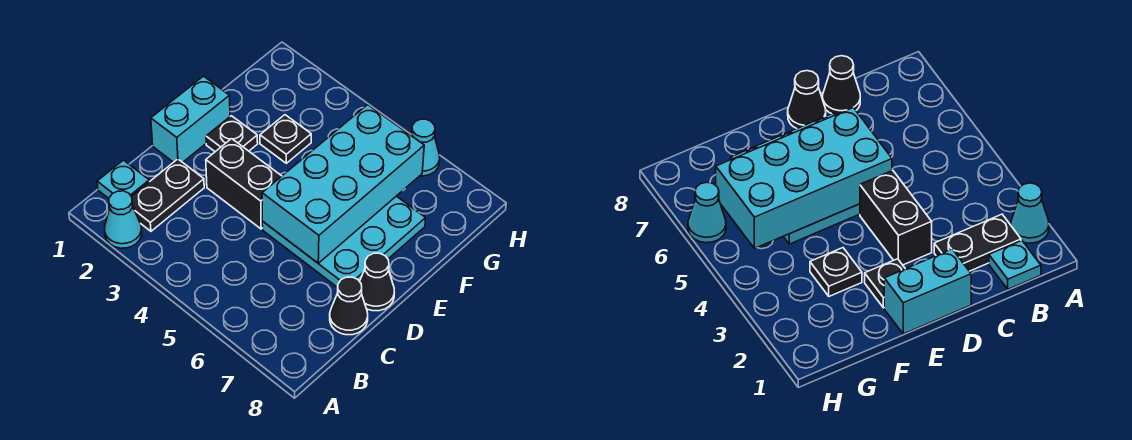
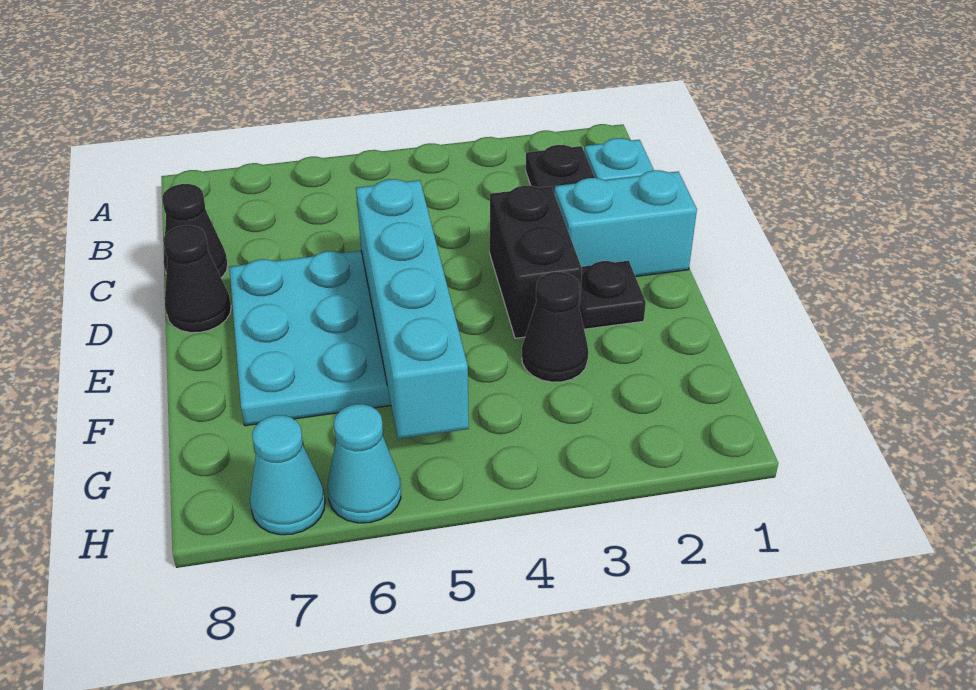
cyan 1x1 cone [105,191,142,248] -> cyan 1x1 cone moved to [250,415,325,535]
cyan 1x2 brick [151,76,230,162] -> cyan 1x2 brick turned to [554,170,697,277]
black 1x2 brick [206,139,281,229] -> black 1x2 brick turned to [490,186,582,338]
cyan 2x4 brick [262,105,424,263] -> cyan 1x4 brick [356,179,469,439]
black 1x1 plate [260,115,311,163] -> black 1x1 cone [522,272,588,382]

